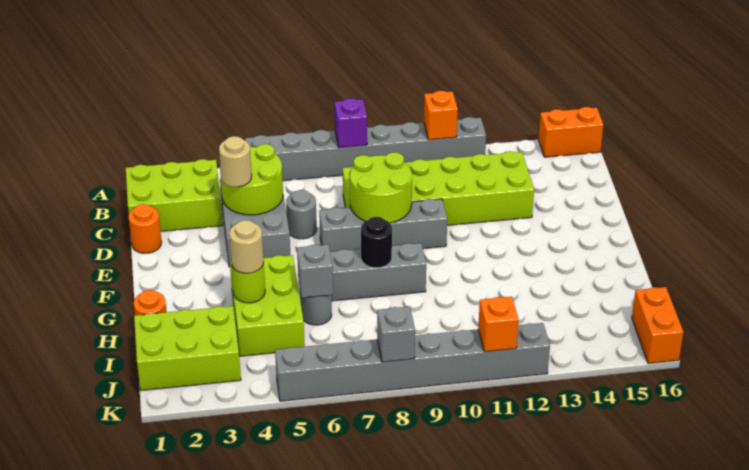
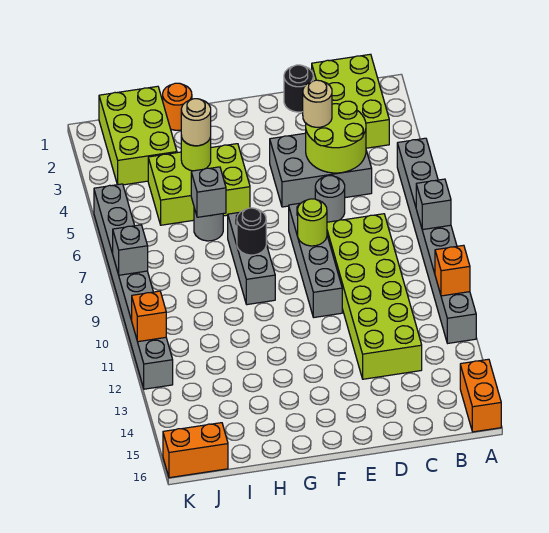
purple 1x1 brick [335,98,367,148] -> grey 1x1 brick [416,179,451,230]
orange 1x1 round brick [128,204,162,253] -> black 1x1 round brick [284,65,313,112]
lime 2x2 round brick [350,152,412,223] -> lime 1x1 round brick [298,199,327,246]

